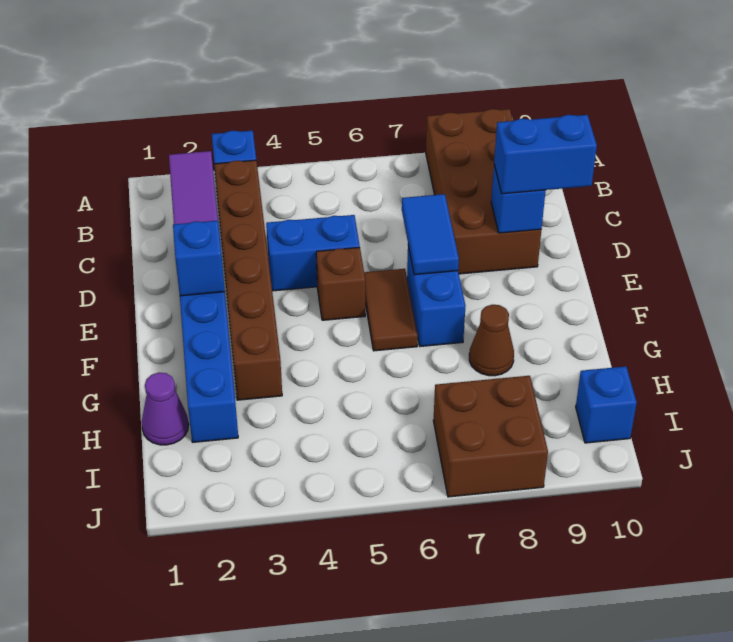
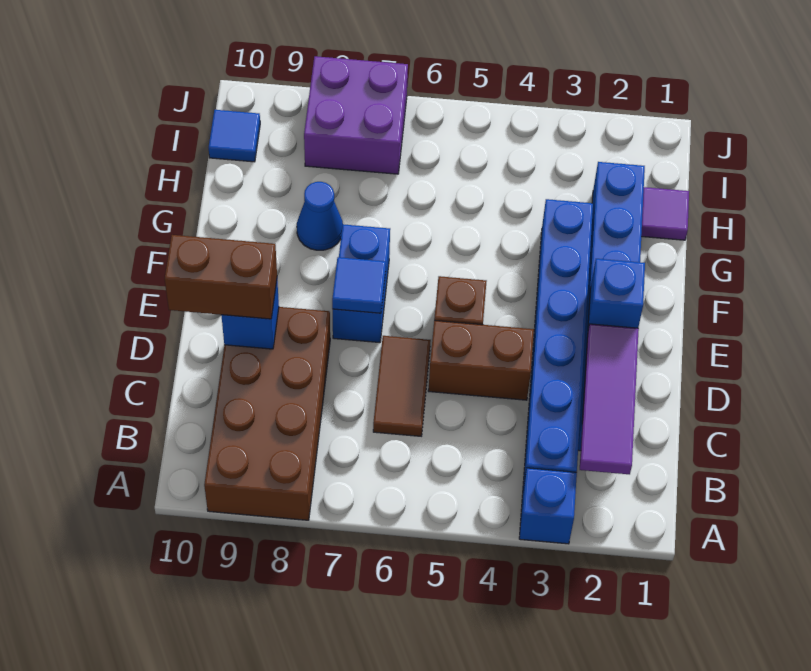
brown 1x6 brick [215,160,282,400] -> blue 1x6 brick [523,199,593,488]
blue 1x2 brick [266,215,360,291] -> brown 1x2 brick [428,320,534,400]
blue 1x2 tile [402,194,459,275] -> blue 1x1 tile [332,257,386,313]
blue 1x2 brick [494,115,597,194] -> brown 1x2 brick [165,235,277,319]
brown 1x2 tile [364,269,418,351] -> brown 1x2 tile moved to [373,336,431,436]
brown 1x1 cone [469,305,514,376] -> blue 1x1 cone [297,182,343,250]
purple 1x1 cone [142,373,189,445] -> purple 1x1 tile [641,187,689,240]
brown 2x2 brick [433,376,548,497] -> purple 2x2 brick [304,56,408,174]
blue 1x1 brick [576,366,637,443] -> blue 1x1 tile [209,110,260,162]

